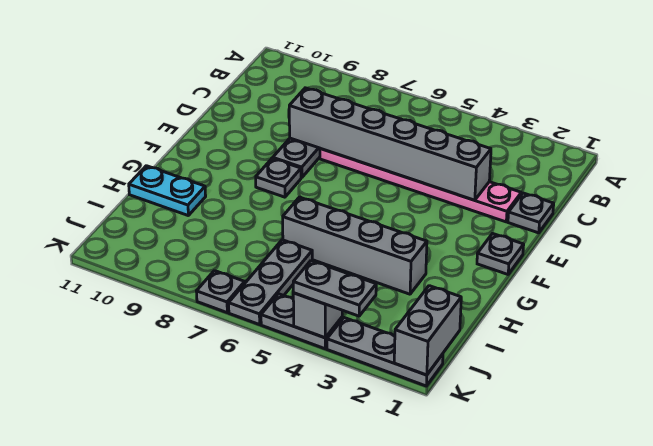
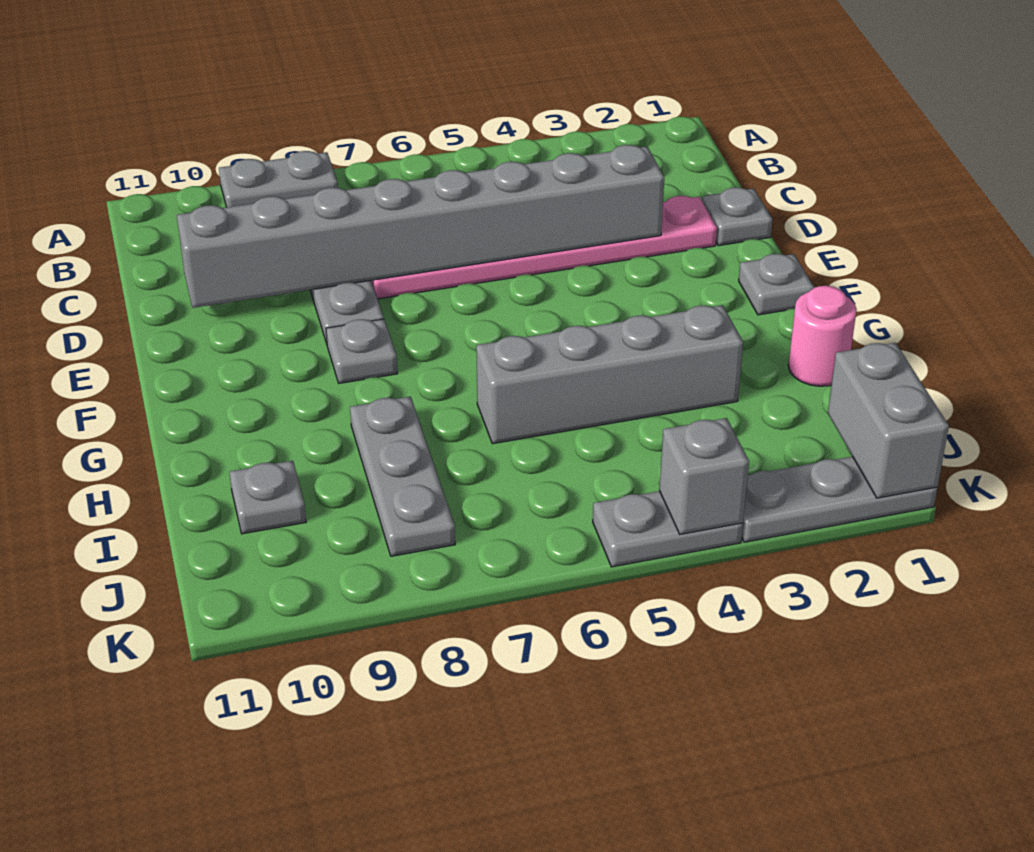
grey 1x6 brick [289,88,491,200] -> grey 1x8 brick [177,145,664,308]
none -> pink 1x1 round brick [788,286,857,386]
cyan 1x2 plate [129,166,206,215] -> none
grey 1x3 plate [229,240,312,325] -> grey 1x3 plate moved to [350,397,455,556]
grey 1x2 plate [293,261,376,316] -> grey 1x2 plate moved to [219,151,338,207]
grey 1x1 plate [196,271,245,312] -> grey 1x1 plate moved to [229,461,306,534]

